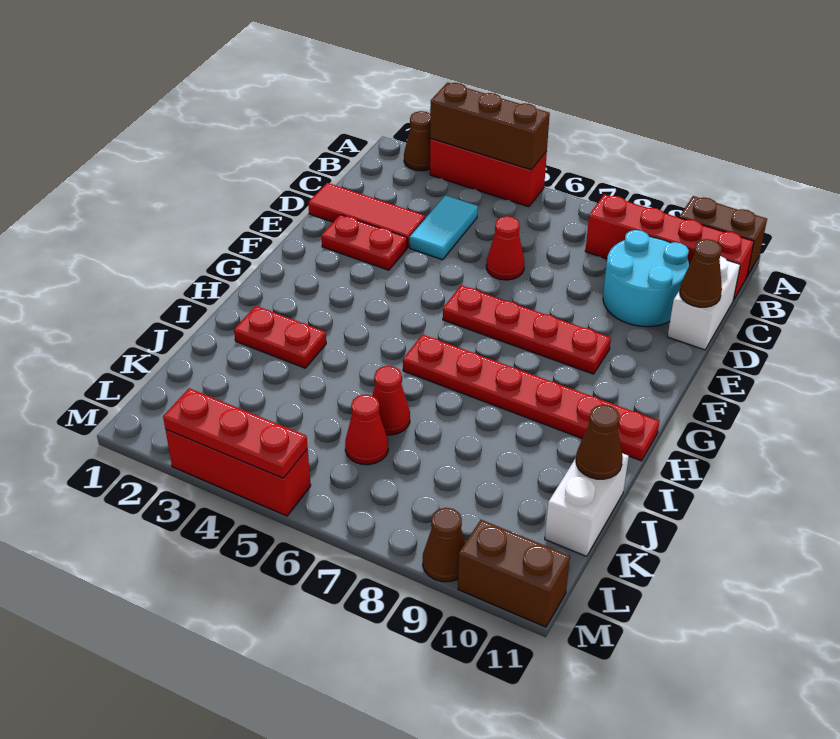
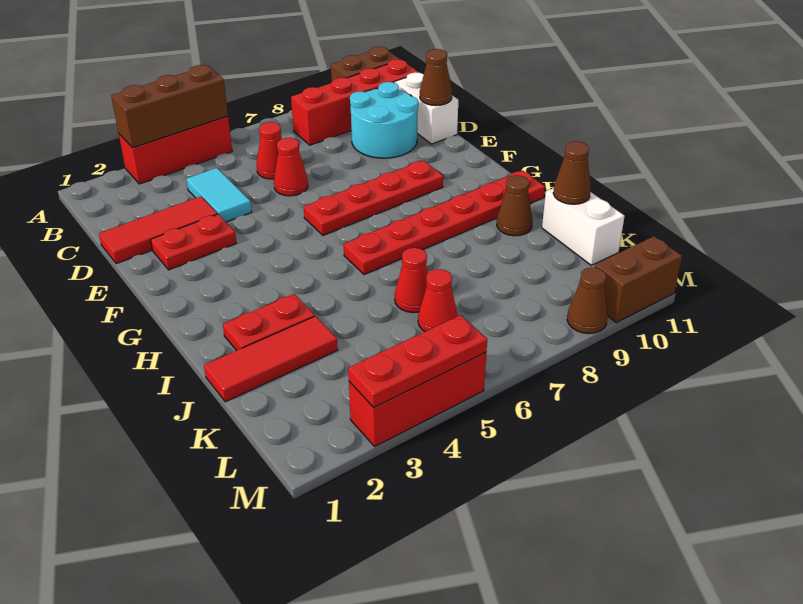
brown 1x1 cone [404,111,430,171] -> brown 1x1 cone moved to [497,175,533,236]
none -> red 1x1 cone [257,122,282,179]
none -> red 1x3 tile [204,316,338,402]

